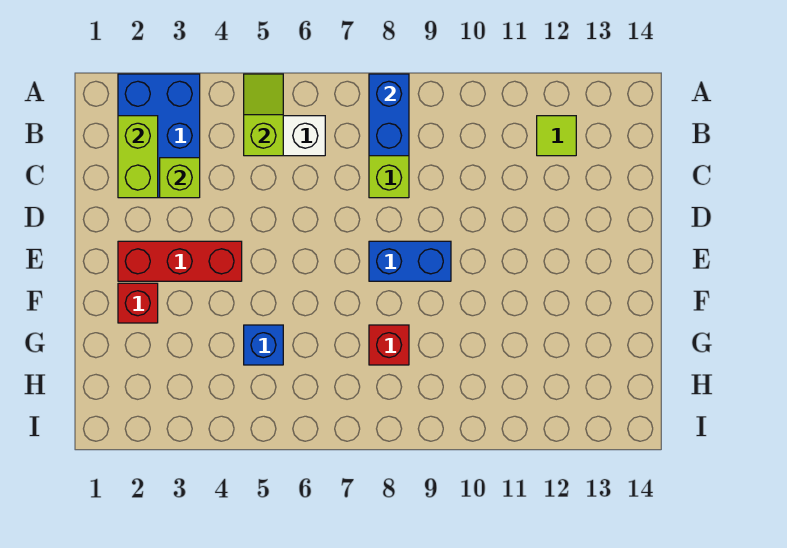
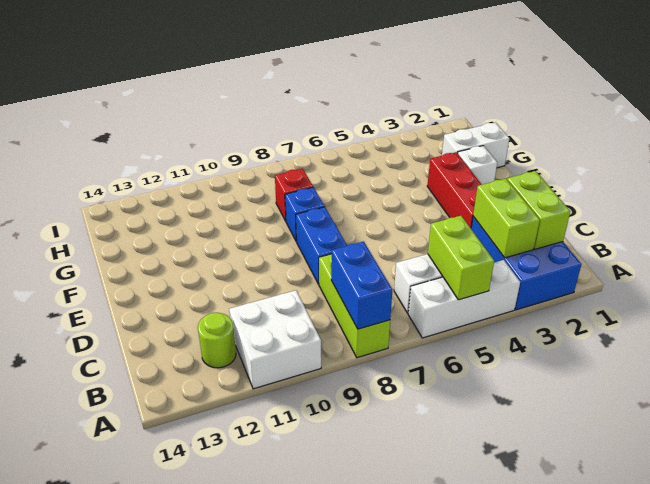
none -> white 1x3 brick [408,260,520,338]
lime 1x2 slope [244,74,283,156] -> lime 1x2 brick [428,216,494,300]
none -> white 2x2 brick [229,290,321,389]
lime 1x1 tile [537,116,576,156] -> lime 1x1 round brick [198,313,236,368]
lime 1x1 brick [160,158,200,198] -> lime 1x2 brick [473,179,540,258]
red 1x3 brick [118,241,242,281] -> red 1x3 brick turned to [427,152,482,228]
blue 1x2 brick [369,241,451,281] -> blue 1x2 brick turned to [296,207,347,284]
red 1x1 brick [118,283,158,323] -> white 1x1 brick [458,146,497,185]
none -> white 1x2 brick [442,122,509,168]
blue 1x1 brick [244,325,283,365] -> blue 1x1 brick moved to [285,187,324,241]

